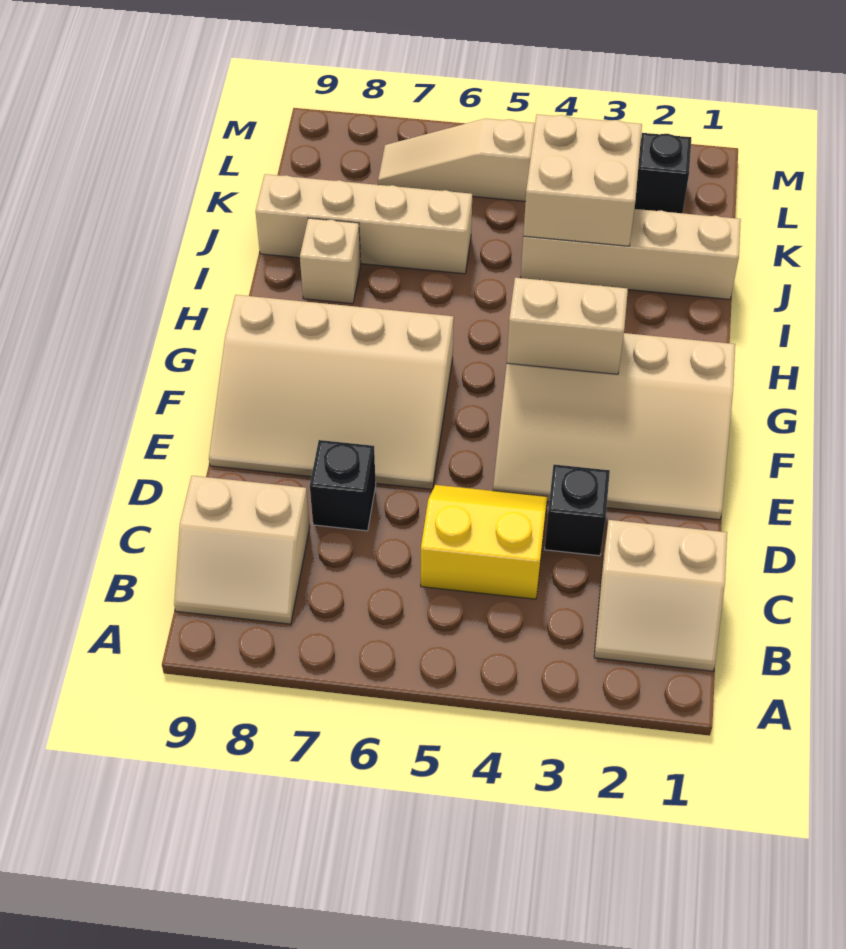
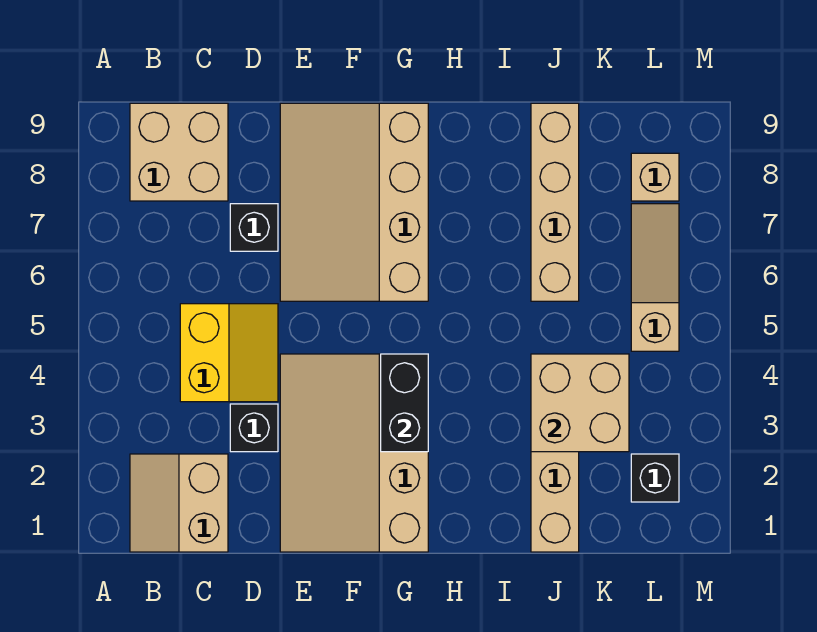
tan 2x2 slope [174,476,310,624] -> tan 2x2 brick [130,103,228,201]
tan 1x2 brick [507,278,628,374] -> black 1x2 brick [381,354,428,452]
tan 1x1 brick [300,218,361,304] -> tan 1x1 brick moved to [631,153,679,201]

